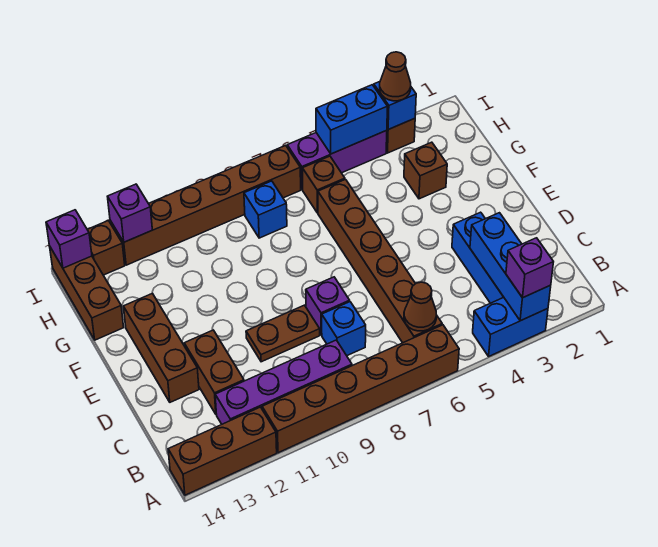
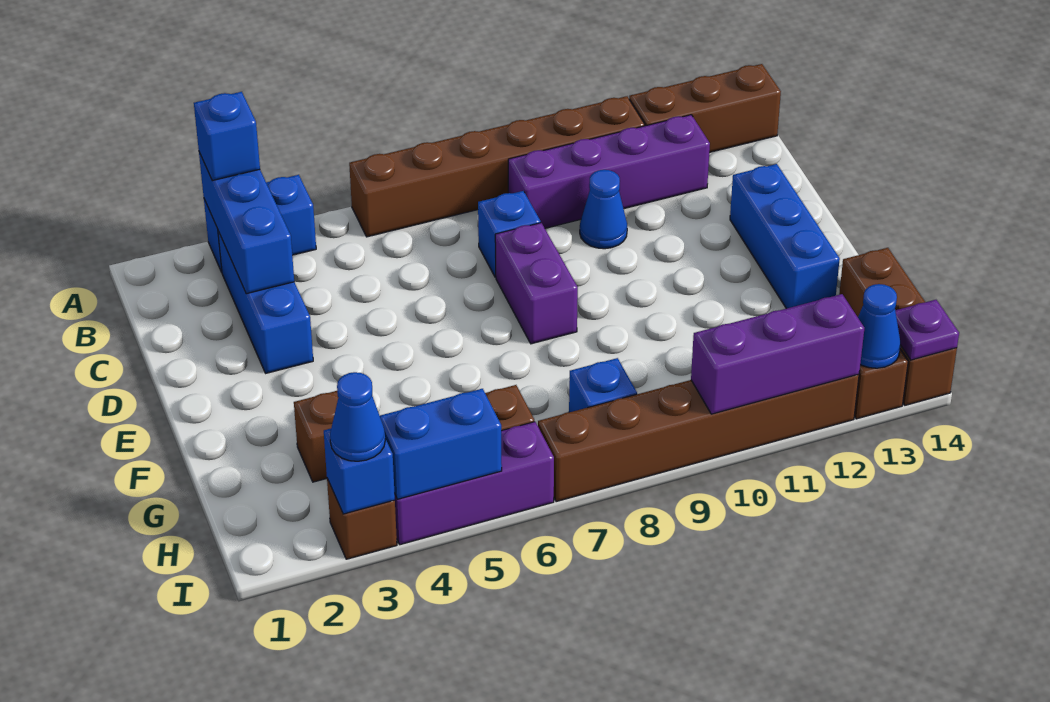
purple 1x1 brick [506,238,553,298] -> blue 1x1 brick [194,92,260,181]
brown 1x6 brick [318,179,442,343] -> none
brown 1x1 cone [404,282,437,331] -> none
none -> blue 1x1 cone [580,170,627,249]
brown 1x2 brick [184,330,244,414] -> none
purple 1x1 brick [306,277,350,335] -> purple 1x2 brick [495,223,578,344]
brown 1x2 plate [246,305,320,362] -> none
brown 1x3 brick [123,293,199,402] -> blue 1x3 brick [730,164,840,309]
brown 1x1 cone [380,52,411,101] -> blue 1x1 cone [330,372,385,461]
purple 1x1 brick [107,184,152,242] -> purple 1x3 brick [691,294,864,414]
none -> blue 1x1 cone [858,284,900,368]
purple 1x1 brick [46,210,92,268] -> purple 1x1 plate [895,300,959,360]

